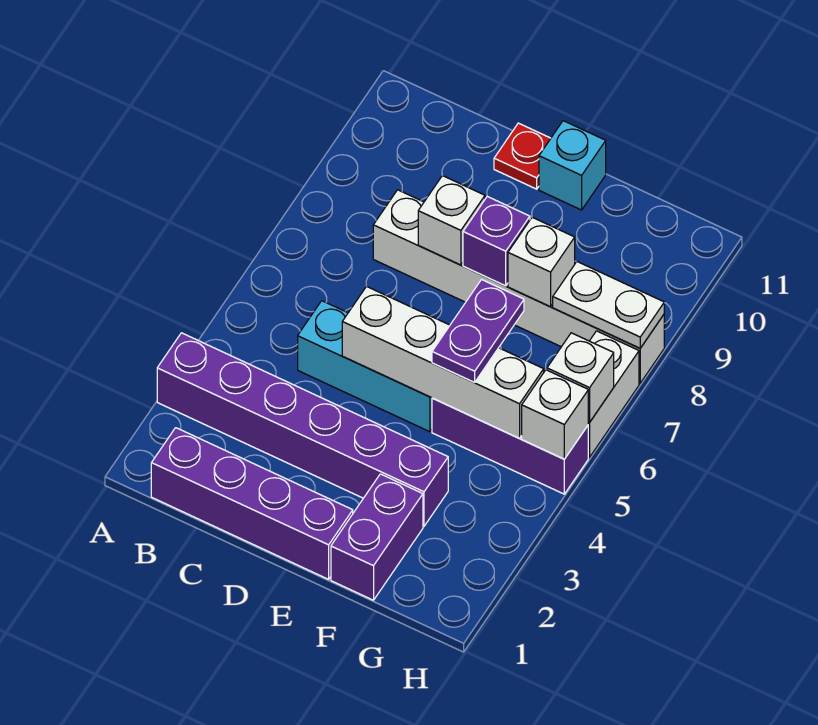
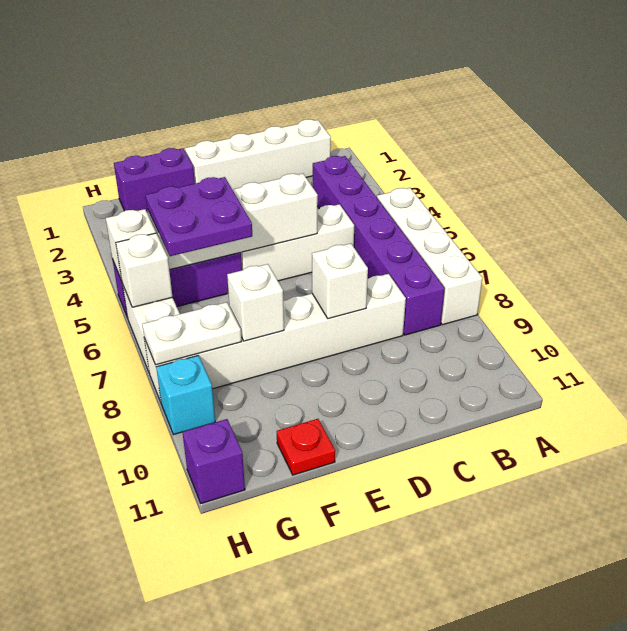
purple 1x6 brick [157,333,448,526] -> purple 1x6 brick turned to [313,156,445,335]
none -> white 1x4 brick [377,188,482,325]
purple 1x4 brick [151,428,353,579] -> white 1x4 brick [185,119,331,189]
cyan 1x3 brick [298,301,432,432] -> white 1x3 brick [241,204,354,281]
red 1x1 plate [494,123,551,189] -> red 1x1 plate moved to [277,419,335,475]
purple 1x1 brick [463,196,530,286] -> purple 1x1 brick moved to [183,419,245,503]
cyan 1x1 brick [539,121,606,210] -> cyan 1x1 brick moved to [156,355,215,435]
purple 1x2 brick [331,474,423,600] -> purple 1x2 brick turned to [114,148,195,213]
purple 1x2 plate [432,280,524,382] -> purple 2x2 plate [146,177,252,256]

